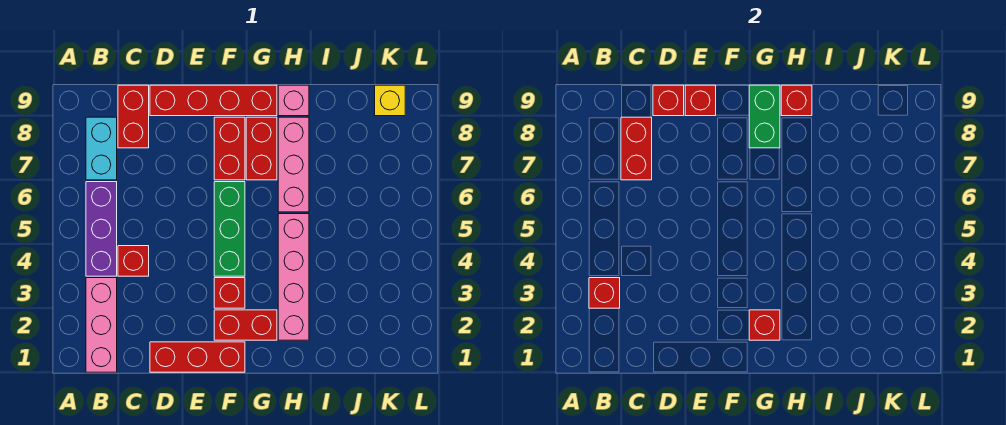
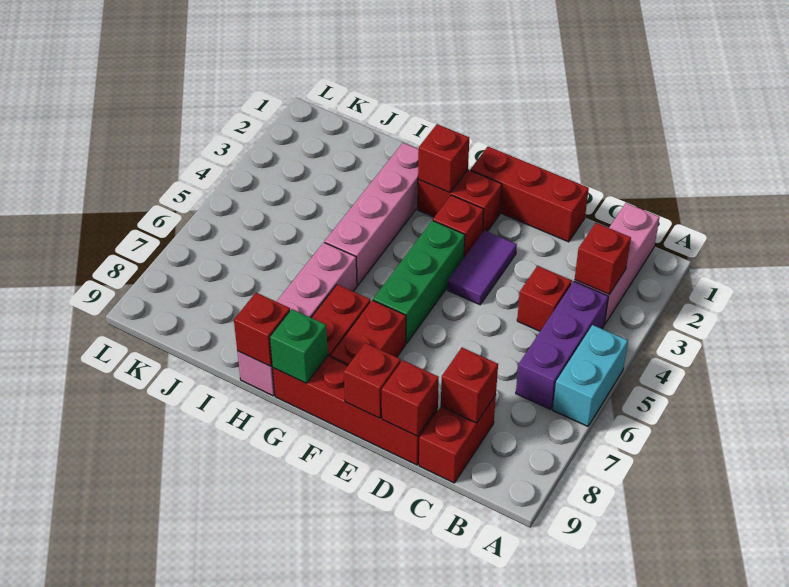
cyan 1x2 brick [86,117,117,180] -> cyan 1x2 brick moved to [553,325,628,426]
red 1x2 brick [621,117,652,180] -> red 1x1 brick [441,348,498,423]
none -> purple 1x2 tile [447,230,517,305]
green 1x2 brick [749,85,780,148] -> green 1x1 brick [270,309,328,383]
yellow 1x1 brick [375,85,405,116] -> none

